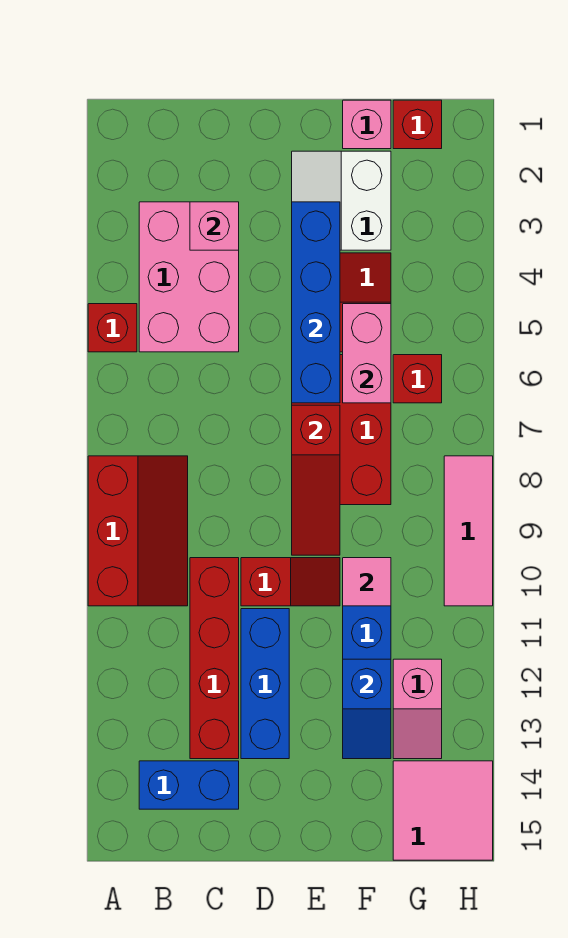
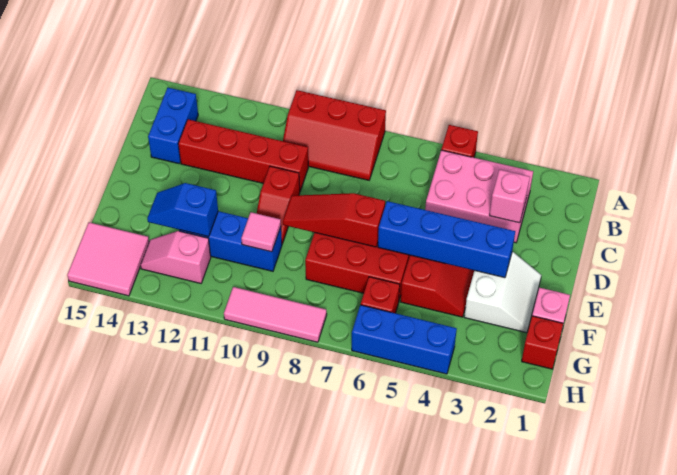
blue 1x3 brick [241,609,289,759] -> blue 1x3 brick moved to [352,305,457,374]
white 2x2 slope [292,151,391,250] -> white 2x2 slope turned to [464,252,541,333]
pink 1x2 brick [343,304,391,403] -> none

